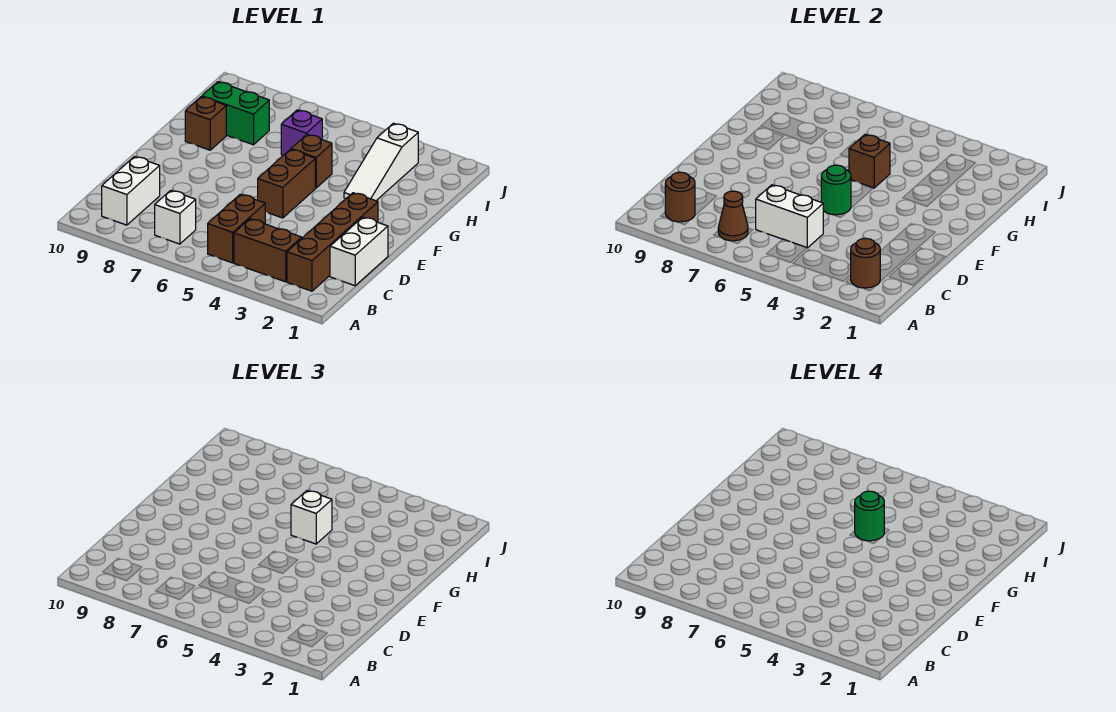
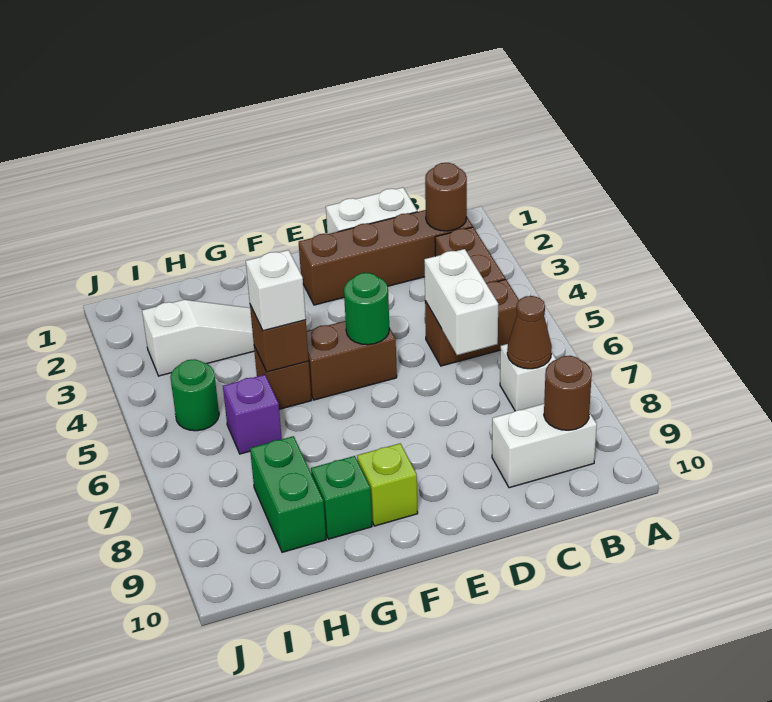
none -> lime 1x1 brick [357,443,418,526]
green 1x1 round brick [855,491,884,541] -> green 1x1 round brick moved to [170,359,219,431]
brown 1x1 brick [185,97,226,150] -> green 1x1 brick [311,456,372,539]

